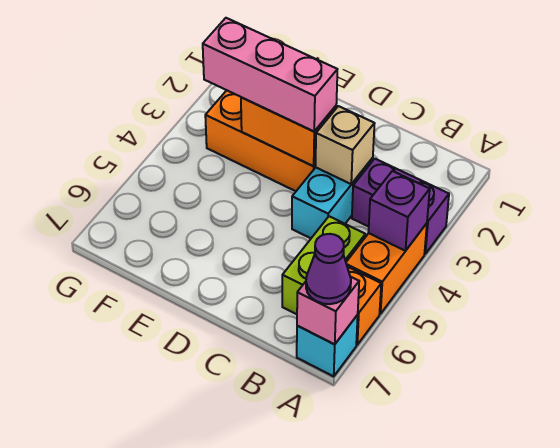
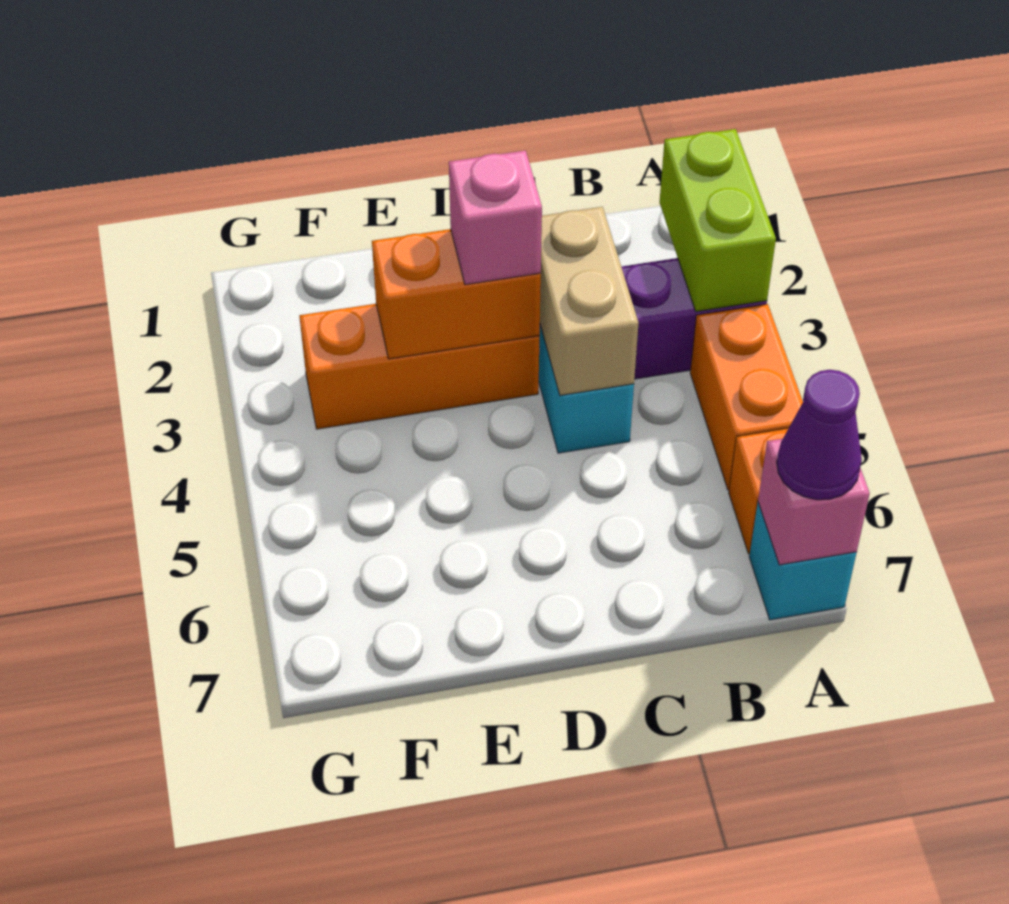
purple 1x1 brick [368,171,430,251] -> none
lime 1x2 brick [282,216,365,314] -> lime 1x2 brick moved to [659,129,776,312]
tan 1x1 brick [315,106,375,184] -> tan 1x2 brick [540,207,639,395]
pink 1x3 brick [203,18,338,131] -> pink 1x1 brick [449,150,542,285]

